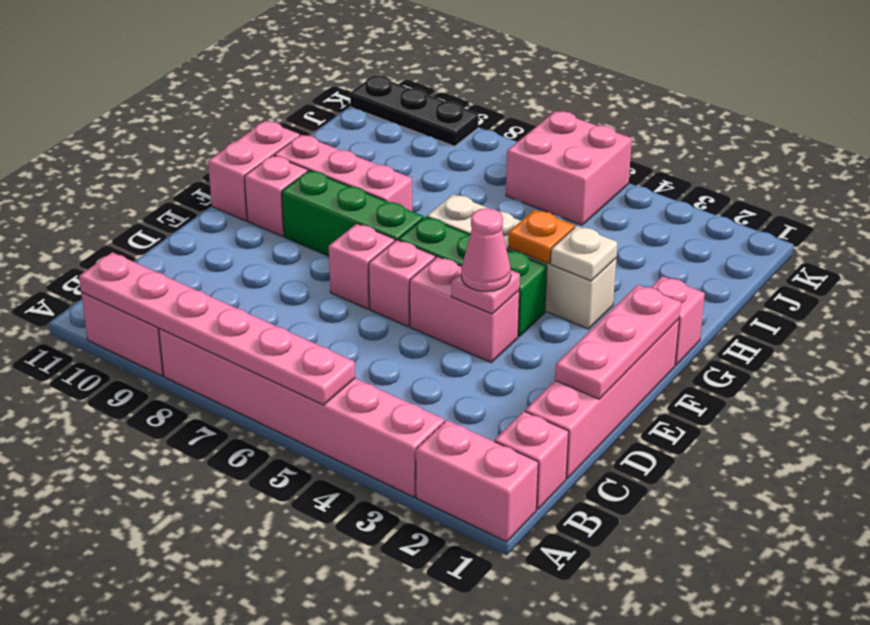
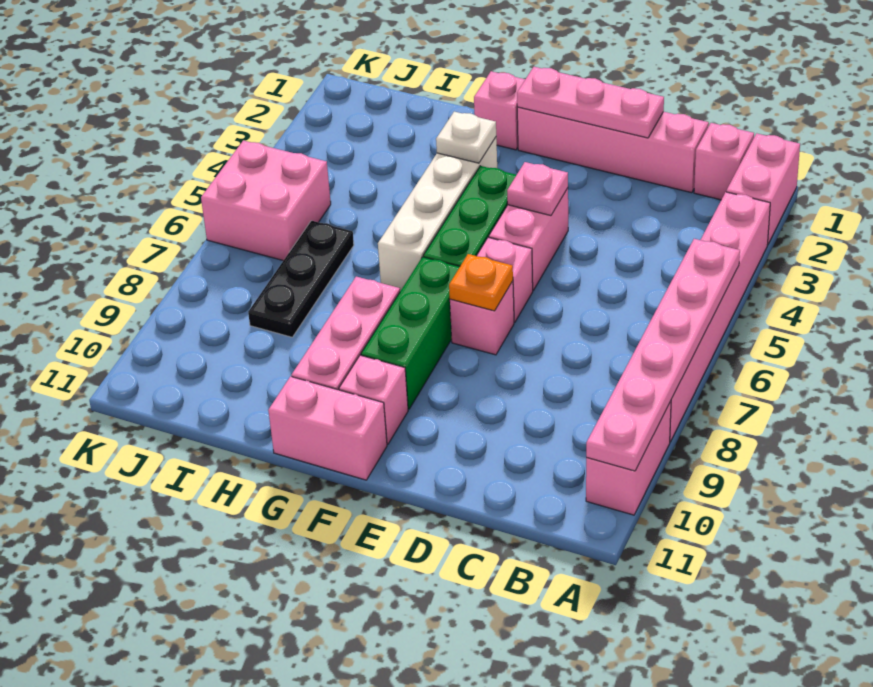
pink 1x1 cone [461,208,511,292] -> none
orange 1x1 plate [508,210,574,263] -> orange 1x1 plate moved to [449,254,513,311]
black 1x3 plate [350,76,478,146] -> black 1x3 plate moved to [248,221,354,337]

